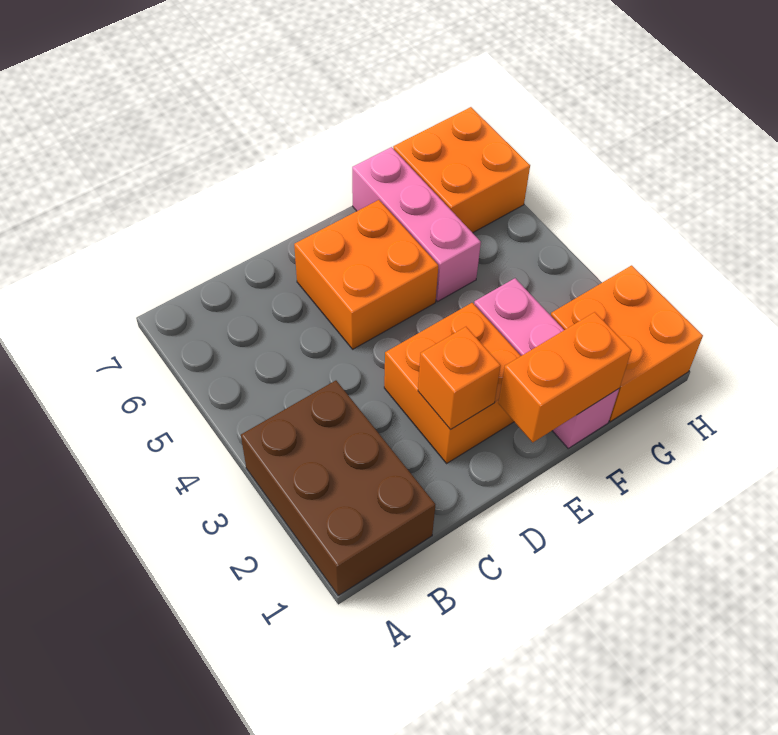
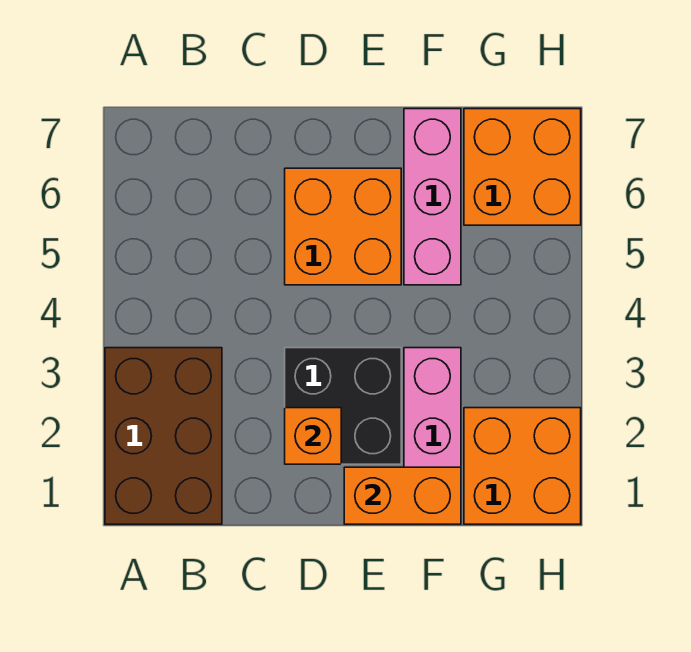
orange 2x2 brick [384,303,521,463] -> black 2x2 brick [285,348,401,464]

